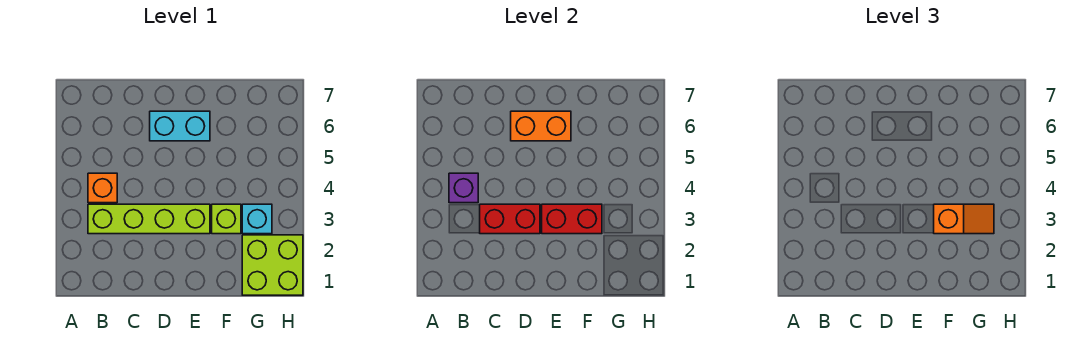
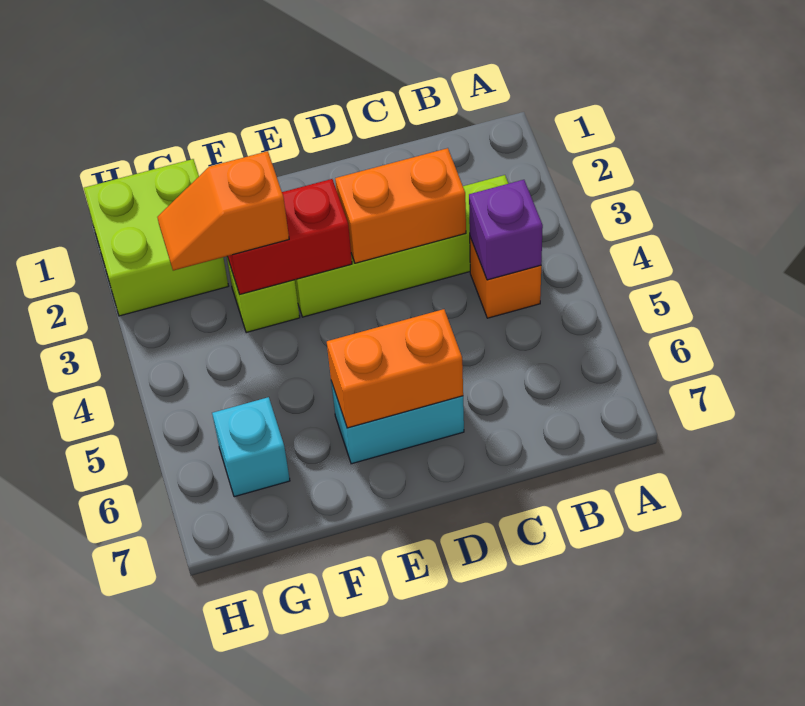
red 1x2 brick [480,204,540,234] -> orange 1x2 brick [335,148,466,263]
cyan 1x1 brick [242,204,272,234] -> cyan 1x1 brick moved to [212,397,290,497]

